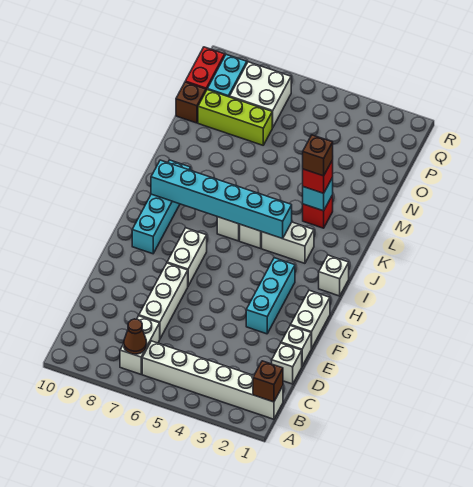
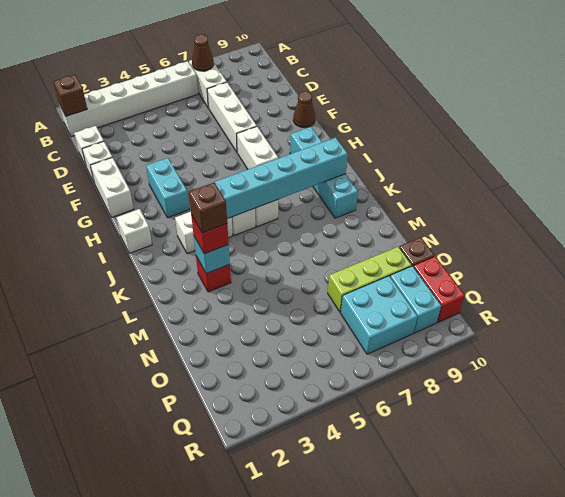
cyan 1x3 brick [246,258,295,334] -> cyan 1x2 brick [146,158,189,218]
none -> brown 1x1 cone [293,91,315,128]
white 2x2 brick [230,62,291,128] -> cyan 2x2 brick [341,276,418,354]

